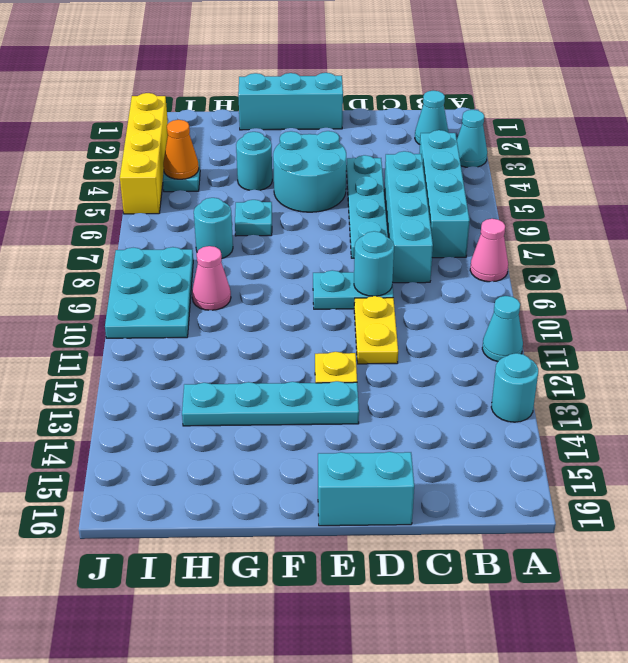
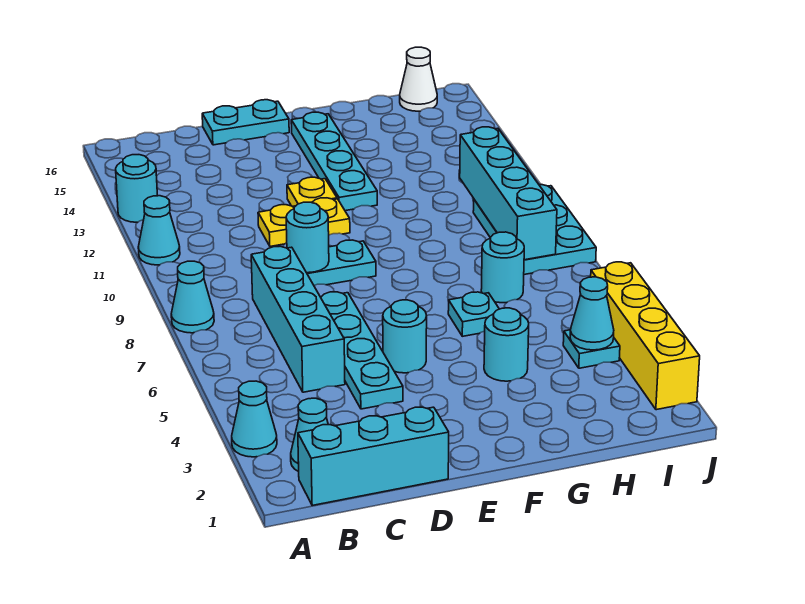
pink 1x1 cone [470,218,508,282] -> cyan 1x1 cone [171,261,214,333]
cyan 1x4 brick [419,130,470,258] -> cyan 1x4 brick moved to [460,127,557,260]
yellow 1x2 plate [354,296,398,364] -> yellow 1x2 plate turned to [258,198,350,246]
cyan 1x2 brick [318,452,414,526] -> cyan 1x2 plate [202,100,289,145]
cyan 1x3 brick [238,73,343,130] -> cyan 1x3 brick moved to [298,407,449,505]
cyan 2x2 round brick [273,131,346,212] -> cyan 1x1 round brick [383,300,427,373]
cyan 1x4 plate [182,381,359,426] -> cyan 1x4 plate turned to [291,112,377,211]
pink 1x1 cone [192,246,231,310] -> none
orange 1x1 cone [163,120,199,179] -> cyan 1x1 cone [570,277,614,350]
none -> white 1x1 cone [400,47,437,111]

